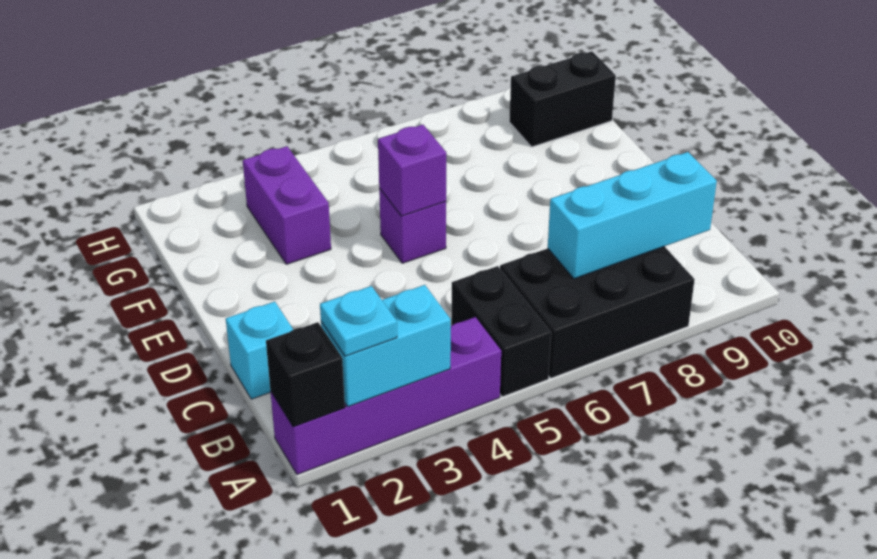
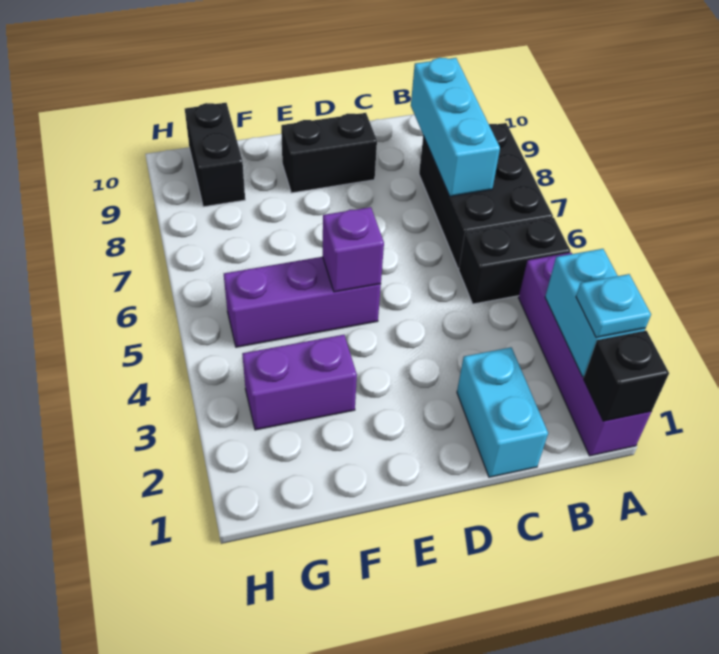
cyan 1x1 brick [226,302,293,399] -> cyan 1x2 brick [457,347,548,477]
none -> black 1x2 brick [281,113,377,193]
purple 1x1 brick [379,188,446,263] -> purple 1x3 brick [224,257,381,347]

